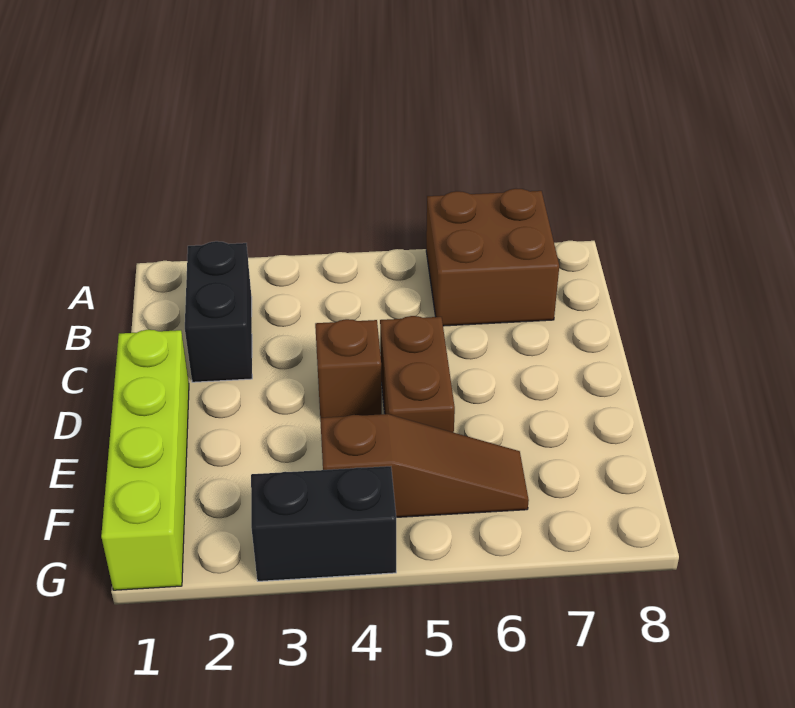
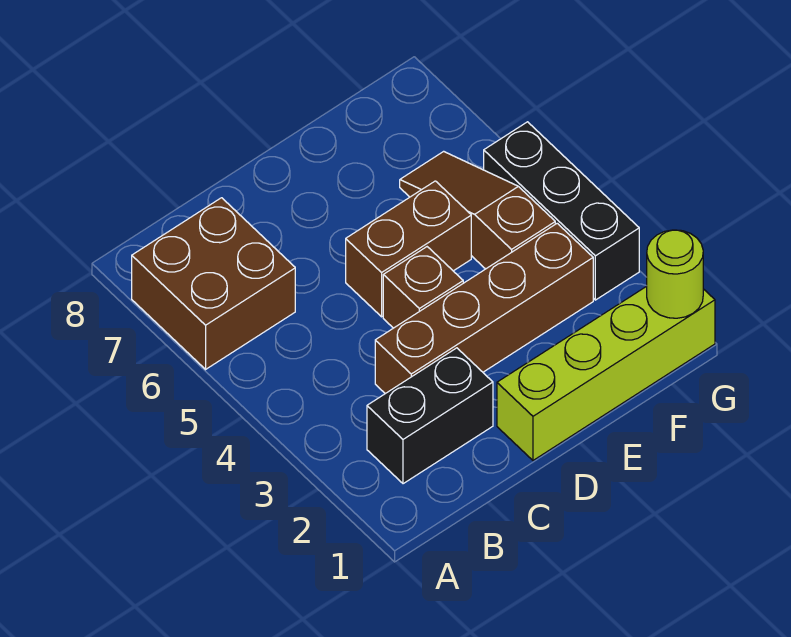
none -> brown 1x4 brick [375,223,593,394]
none -> lime 1x1 round brick [647,230,703,318]
black 1x2 brick [251,466,396,581] -> black 1x3 brick [484,122,639,300]

